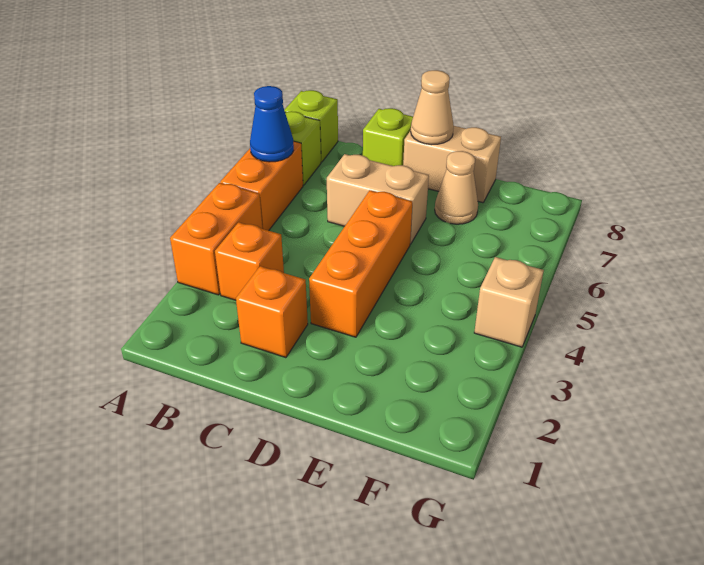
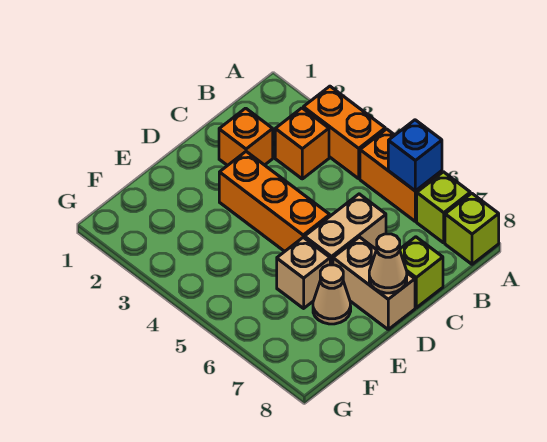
blue 1x1 cone [250,86,294,162] -> blue 1x1 brick [388,120,442,191]
tan 1x2 brick [403,126,501,203] -> tan 1x2 brick turned to [333,237,415,329]
tan 1x1 brick [474,257,544,347] -> tan 1x1 brick moved to [277,237,330,308]

